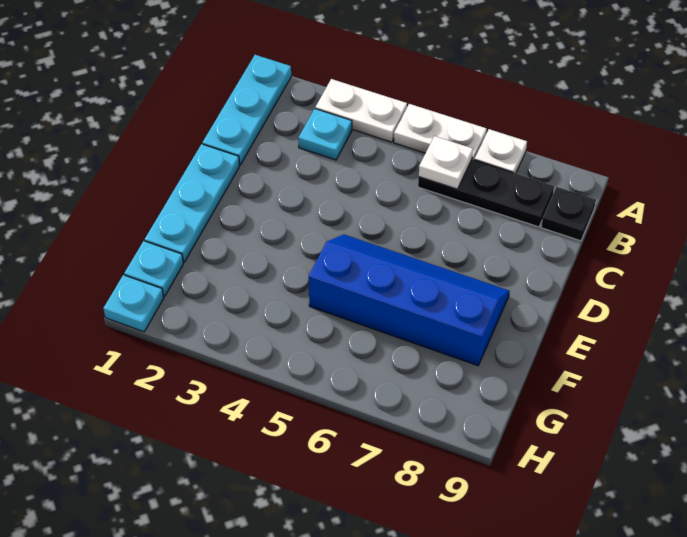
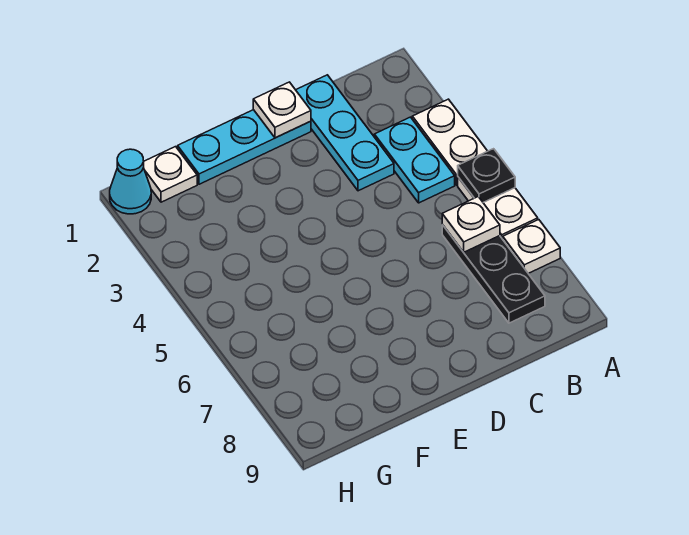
cyan 1x3 plate [202,55,291,165] -> cyan 1x3 plate turned to [296,75,394,191]
cyan 1x1 plate [299,109,352,160] -> cyan 1x2 plate [374,117,455,203]
black 1x1 plate [541,187,596,241] -> black 1x1 plate moved to [458,149,515,202]
none -> white 1x1 plate [253,82,311,138]
blue 2x4 slope [309,234,510,366] -> none
cyan 1x1 plate [124,241,183,297] -> white 1x1 plate [144,147,197,202]
cyan 1x1 plate [103,275,164,332] -> cyan 1x1 cone [110,149,151,214]

